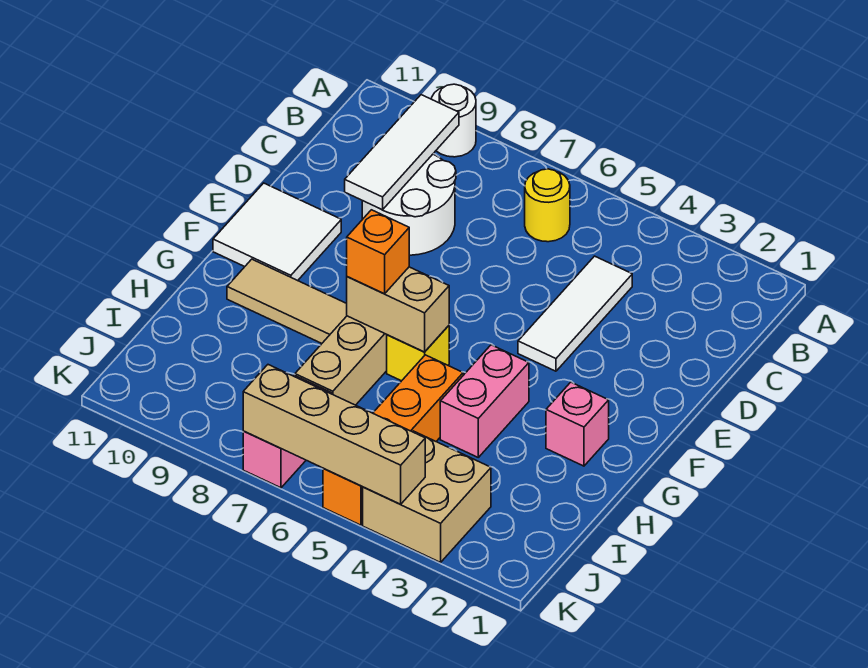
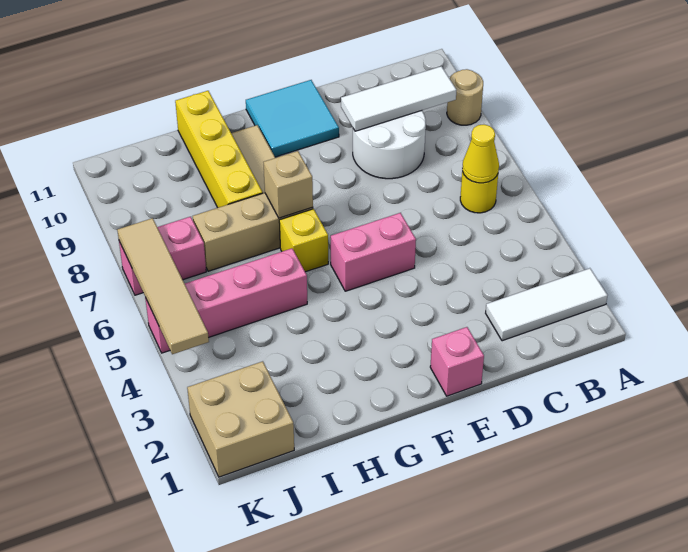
white 1x1 round brick [432,84,476,157] -> tan 1x1 round brick [447,69,483,125]
none -> yellow 1x1 cone [462,125,499,183]
white 1x3 tile [518,256,632,371] -> white 1x3 tile moved to [486,268,608,341]
white 2x2 tile [213,183,341,281] -> cyan 2x2 tile [246,80,339,157]
pink 1x1 brick [546,382,609,466] -> pink 1x1 brick moved to [430,327,484,396]
pink 1x2 brick [440,345,529,457] -> pink 1x2 brick moved to [331,213,416,291]
tan 1x2 brick [347,267,449,352] -> tan 1x1 brick [263,151,313,218]
orange 1x1 brick [347,210,409,294] -> none
orange 1x4 brick [323,355,463,525] -> pink 1x4 brick [145,248,307,353]
none -> yellow 1x4 brick [175,91,263,208]
tan 2x2 brick [363,431,491,562] -> tan 2x2 brick moved to [187,361,294,477]
tan 1x4 brick [243,365,425,504] -> tan 1x4 tile [117,218,209,354]

